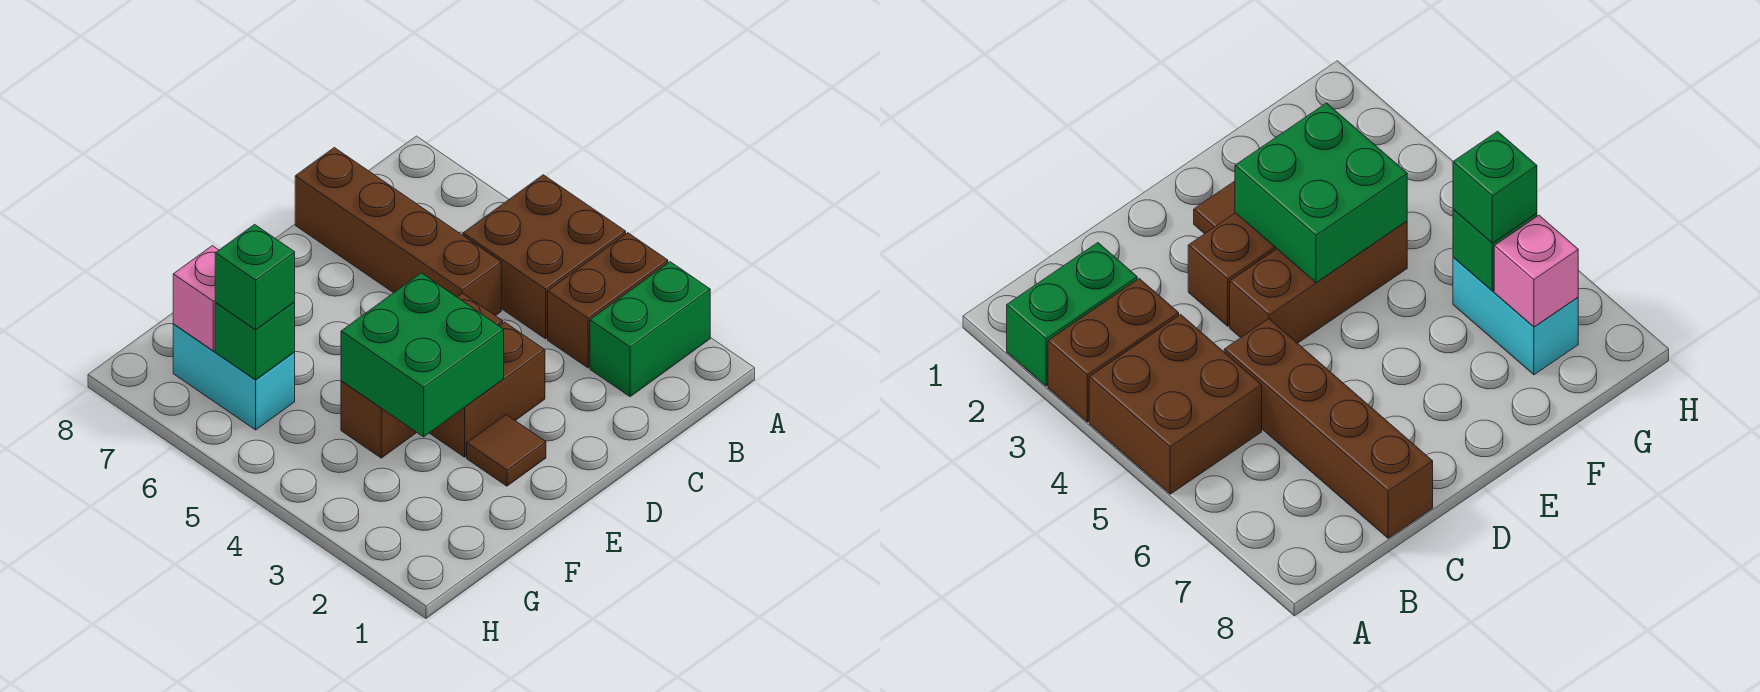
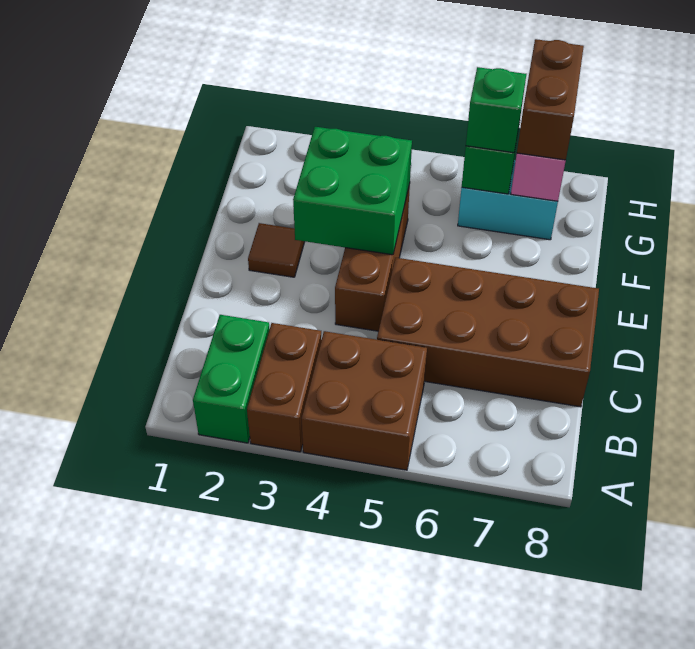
brown 1x4 brick [295,148,501,316] -> brown 2x4 brick [377,258,599,407]
brown 1x2 brick [430,322,545,457] -> brown 1x2 brick moved to [517,39,584,160]

